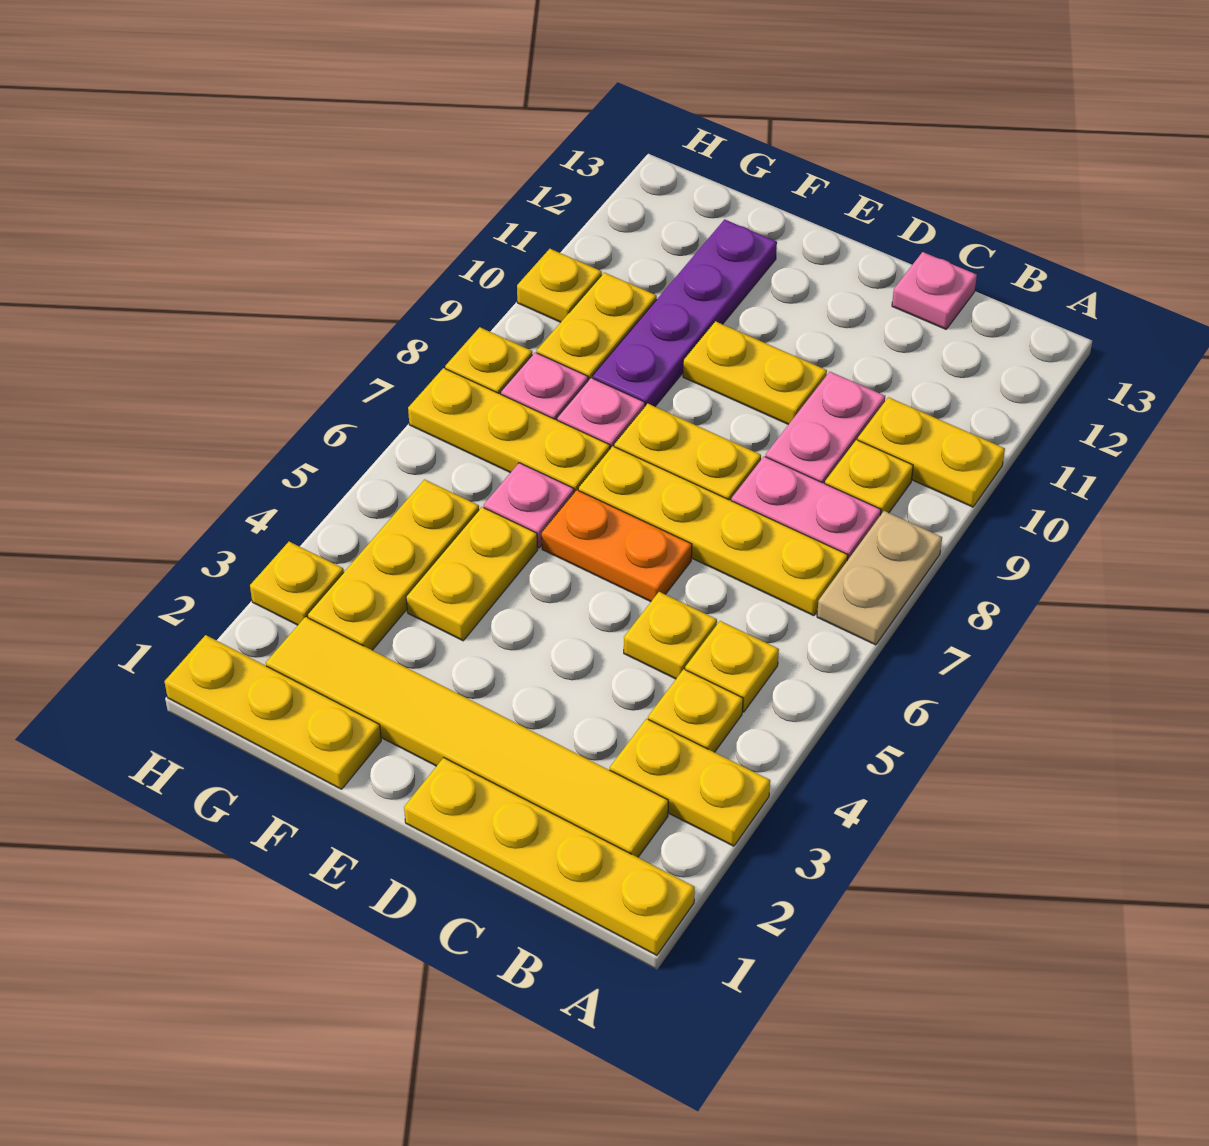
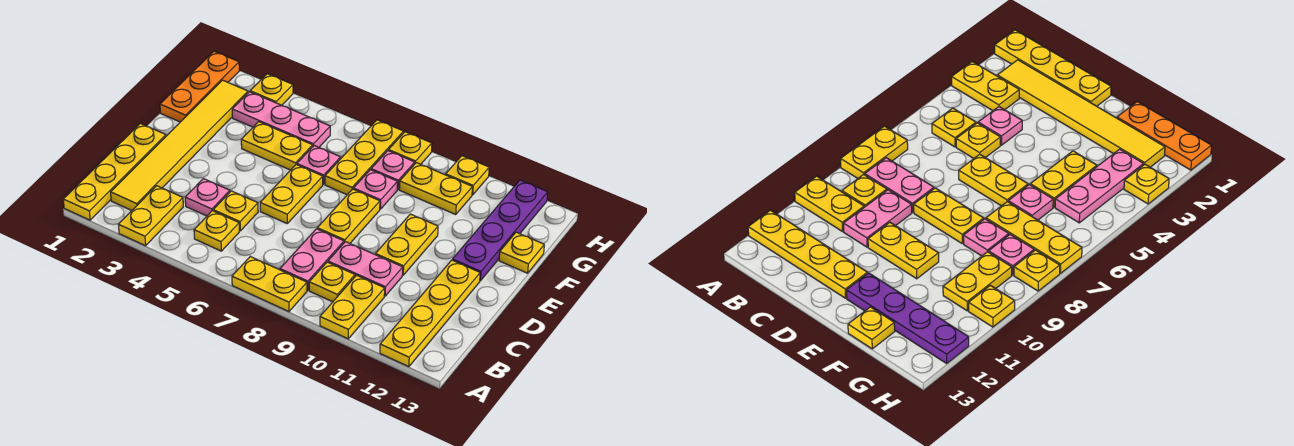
tan 1x2 plate [817,511,942,645] -> yellow 1x2 plate [232,257,307,311]
yellow 1x1 plate [648,669,743,752] -> yellow 1x1 plate moved to [499,232,544,273]
yellow 1x4 plate [578,446,848,616] -> yellow 1x4 plate moved to [380,260,480,367]
pink 1x1 plate [892,252,977,329] -> pink 1x1 plate moved to [185,179,230,216]
orange 1x2 plate [542,490,692,602] -> yellow 1x2 plate [260,165,323,223]
yellow 1x3 plate [164,635,381,789] -> orange 1x3 plate [160,51,239,122]
purple 1x4 plate [593,219,777,406] -> purple 1x4 plate turned to [452,180,548,281]
yellow 1x3 plate [308,480,479,650] -> pink 1x3 plate [232,92,330,147]

